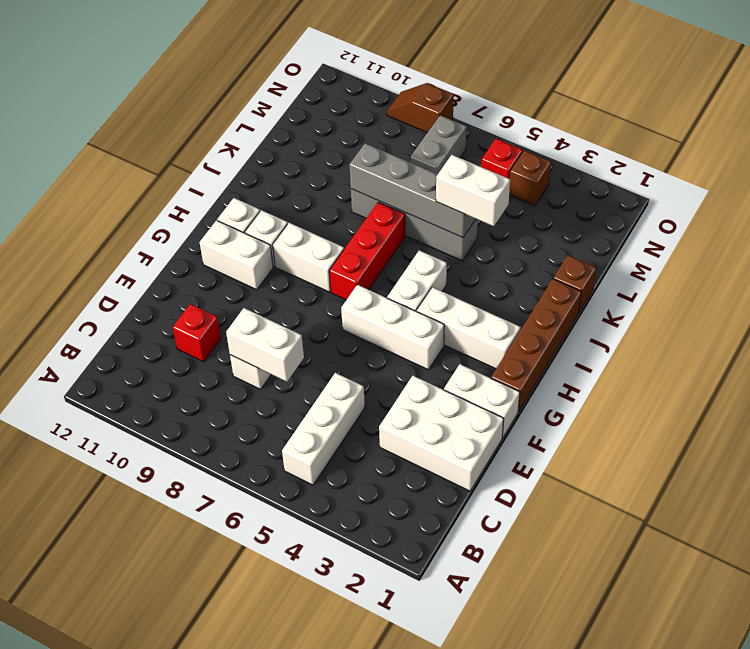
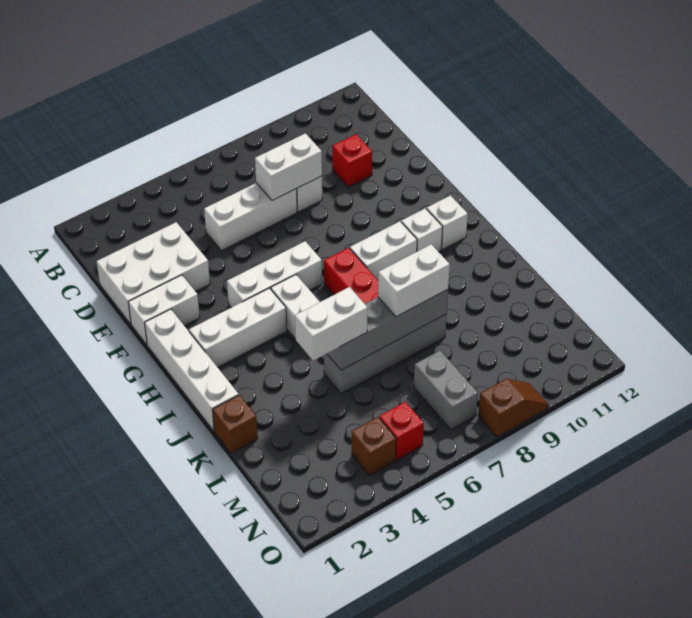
white 1x3 brick [282,373,365,485] -> white 1x3 brick turned to [204,183,297,251]
brown 1x4 brick [491,279,581,412] -> white 1x4 brick [145,309,239,431]
white 1x2 brick [199,220,273,290] -> white 1x2 brick moved to [378,244,450,317]

